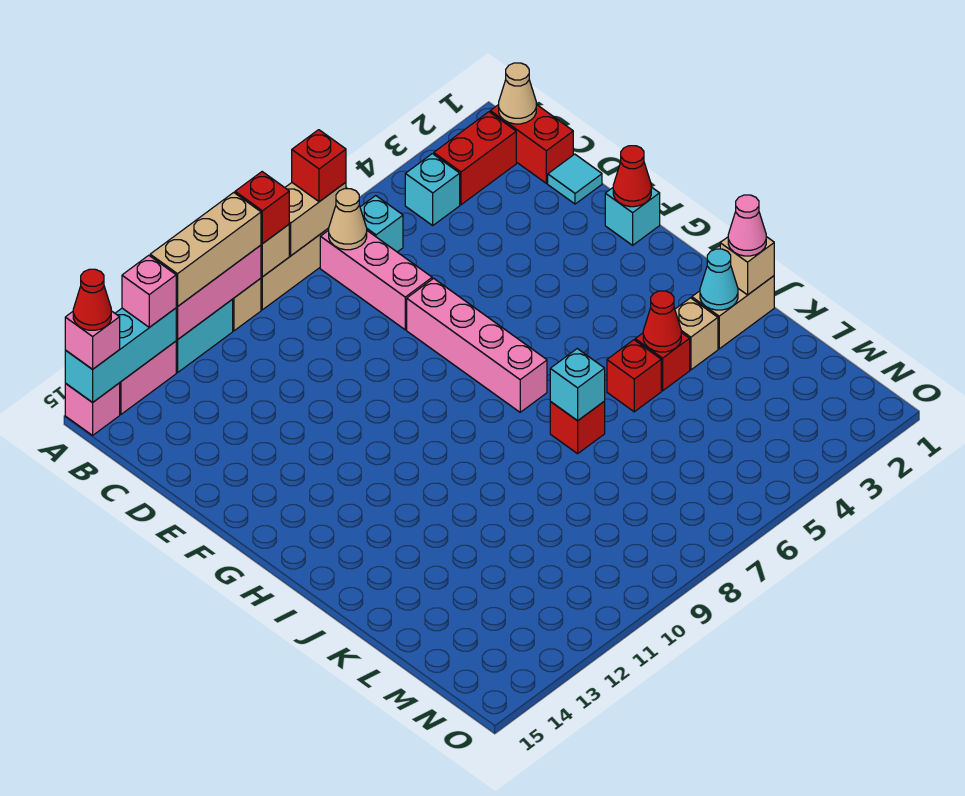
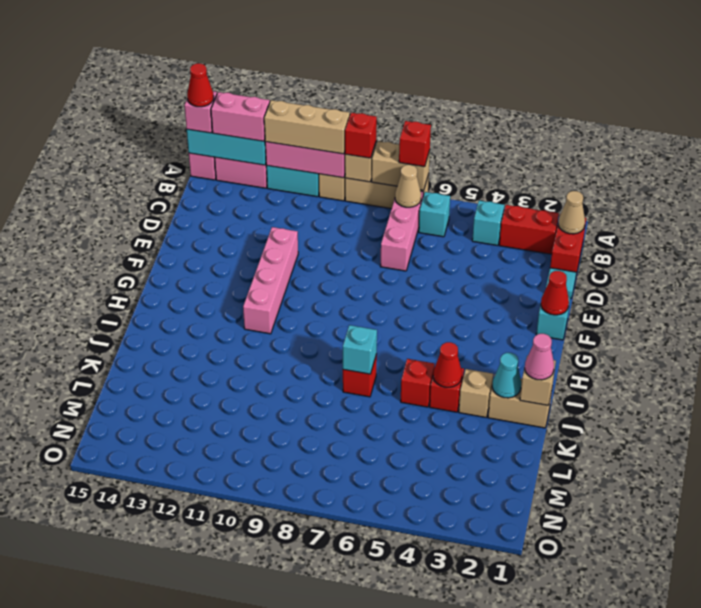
pink 1x1 brick [122,255,176,327] -> pink 1x2 brick [211,92,270,141]
pink 1x4 brick [407,278,547,412] -> pink 1x4 brick moved to [243,227,298,334]

